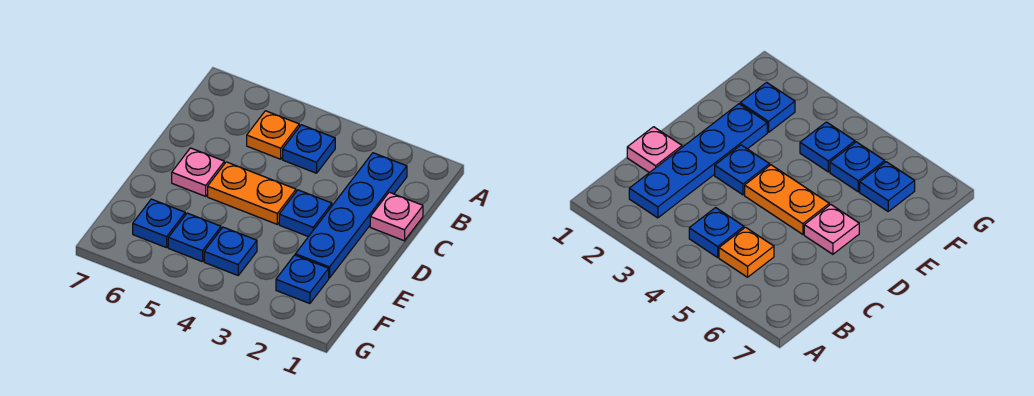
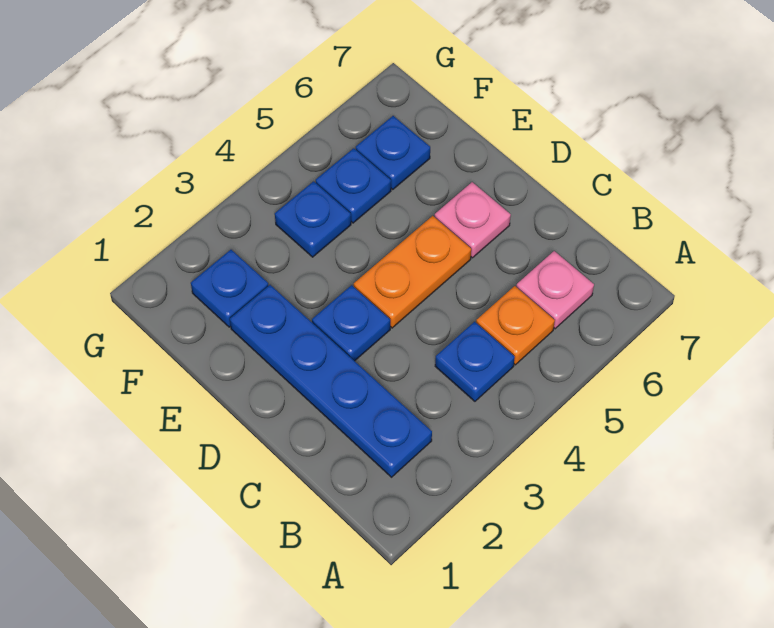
pink 1x1 plate [370,192,423,241] -> pink 1x1 plate moved to [516,251,594,329]

